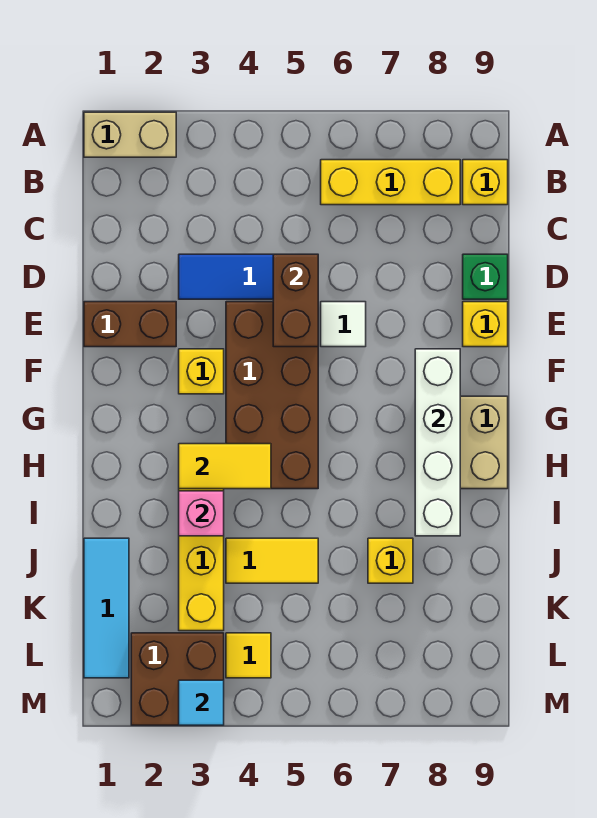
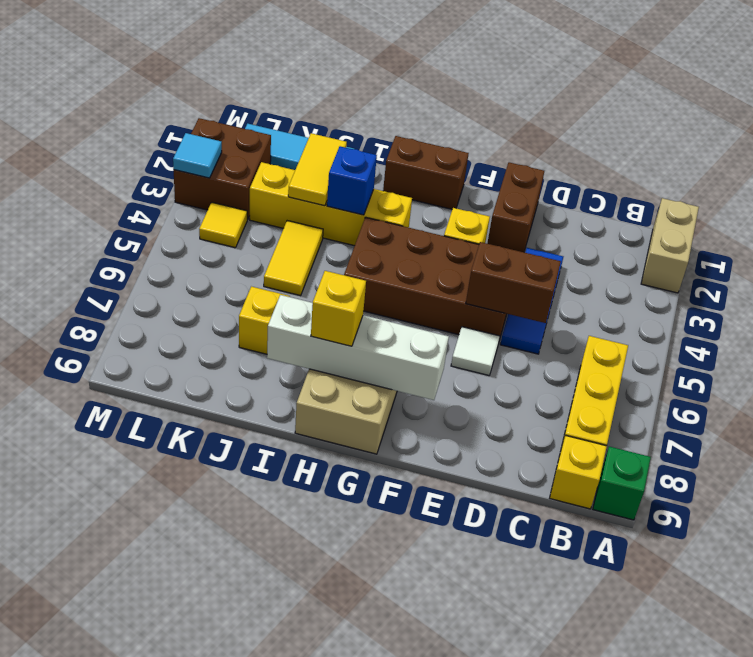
green 1x1 brick [463,254,508,299] -> green 1x1 brick moved to [593,447,651,520]
yellow 1x1 brick [463,302,508,347] -> yellow 1x1 brick moved to [311,271,366,346]
none -> brown 1x2 brick [383,136,469,209]
yellow 1x2 tile [179,444,271,489] -> yellow 1x2 tile moved to [288,133,347,206]
pink 1x1 brick [179,491,224,536] -> blue 1x1 brick [327,146,377,215]

